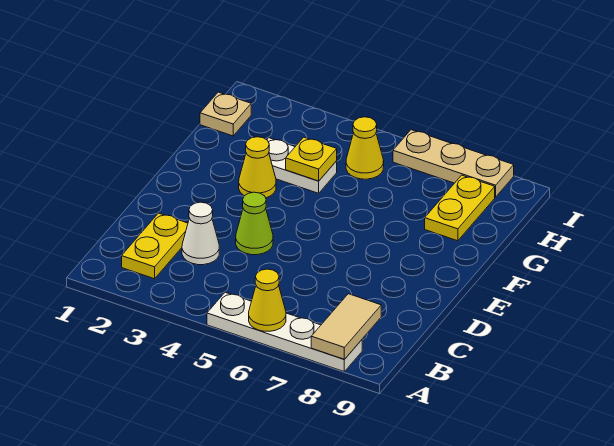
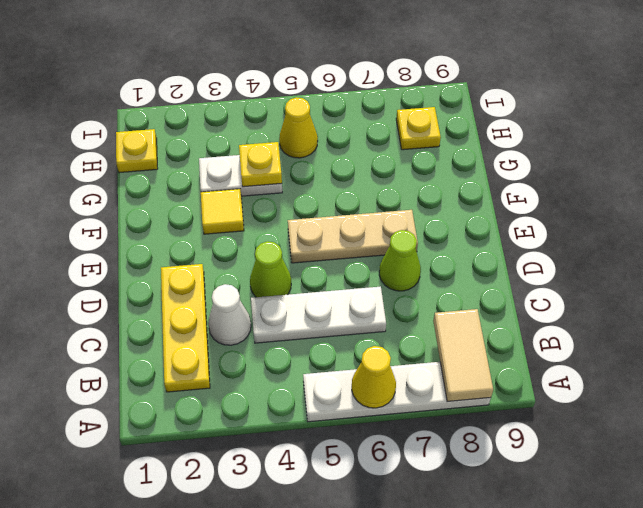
yellow 1x2 plate [122,213,188,279] -> yellow 1x3 plate [161,264,210,392]
none -> white 1x3 plate [251,287,386,343]
none -> lime 1x1 cone [379,230,421,291]
yellow 1x1 cone [239,137,276,198] -> yellow 1x1 tile [201,189,244,234]
yellow 1x2 plate [425,175,495,241] -> yellow 1x1 plate [396,107,441,150]
tan 1x1 plate [200,92,251,136] -> yellow 1x1 plate [116,129,158,173]
tan 1x3 plate [393,130,514,197] -> tan 1x3 plate moved to [288,210,418,263]

